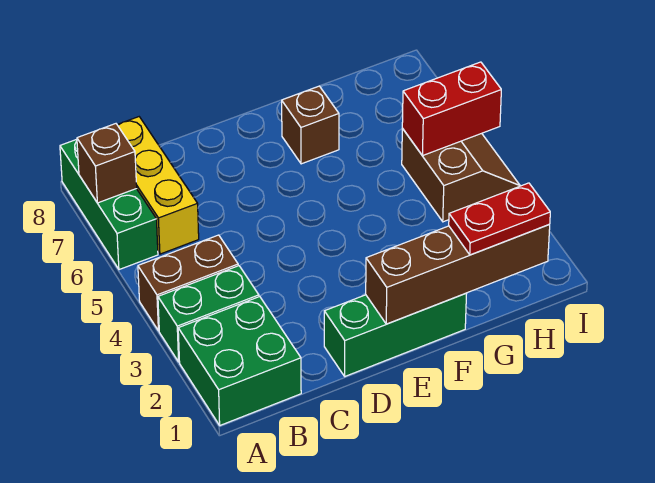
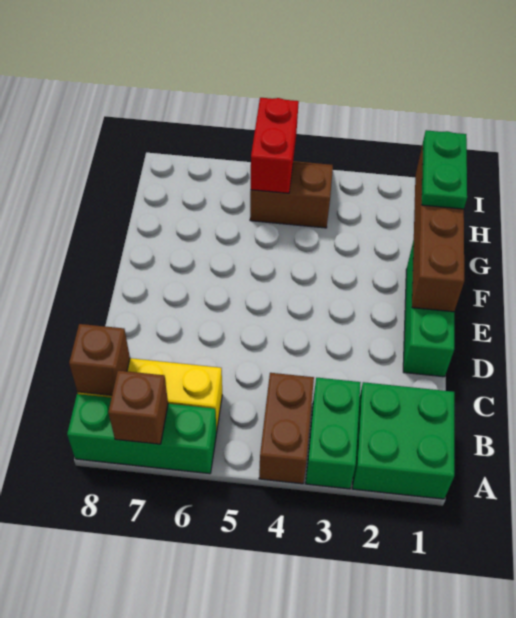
brown 1x1 brick [282,86,339,164] -> brown 1x1 brick moved to [69,324,130,395]
red 1x2 plate [449,183,550,255] -> green 1x2 plate [422,130,467,209]

